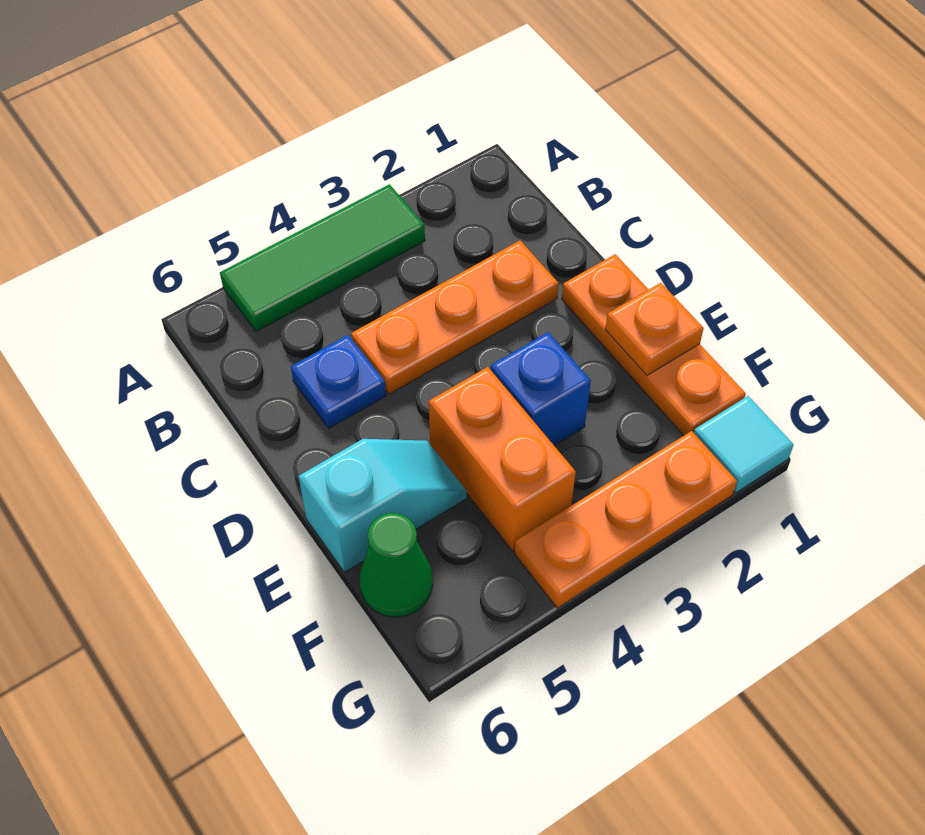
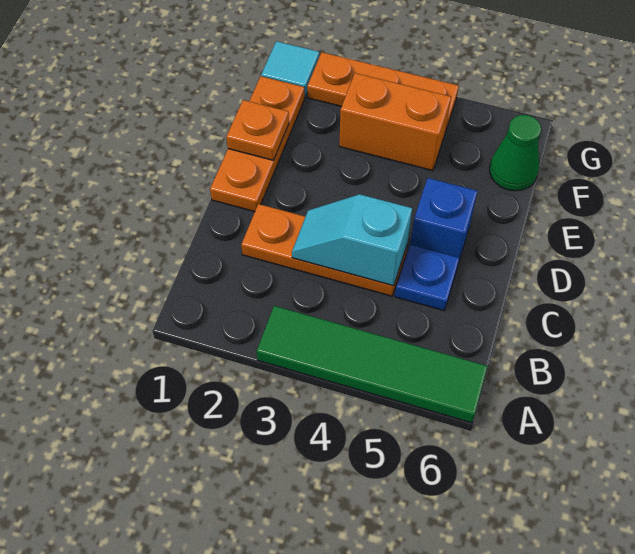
green 1x3 tile [220,184,425,331] -> green 1x4 tile [257,306,488,423]
blue 1x1 brick [491,332,591,445] -> blue 1x1 brick moved to [410,178,477,264]
orange 1x2 brick [429,367,576,551] -> orange 1x2 brick turned to [339,73,451,171]
cyan 1x2 slope [298,439,467,572] -> cyan 1x2 slope moved to [292,194,412,286]

